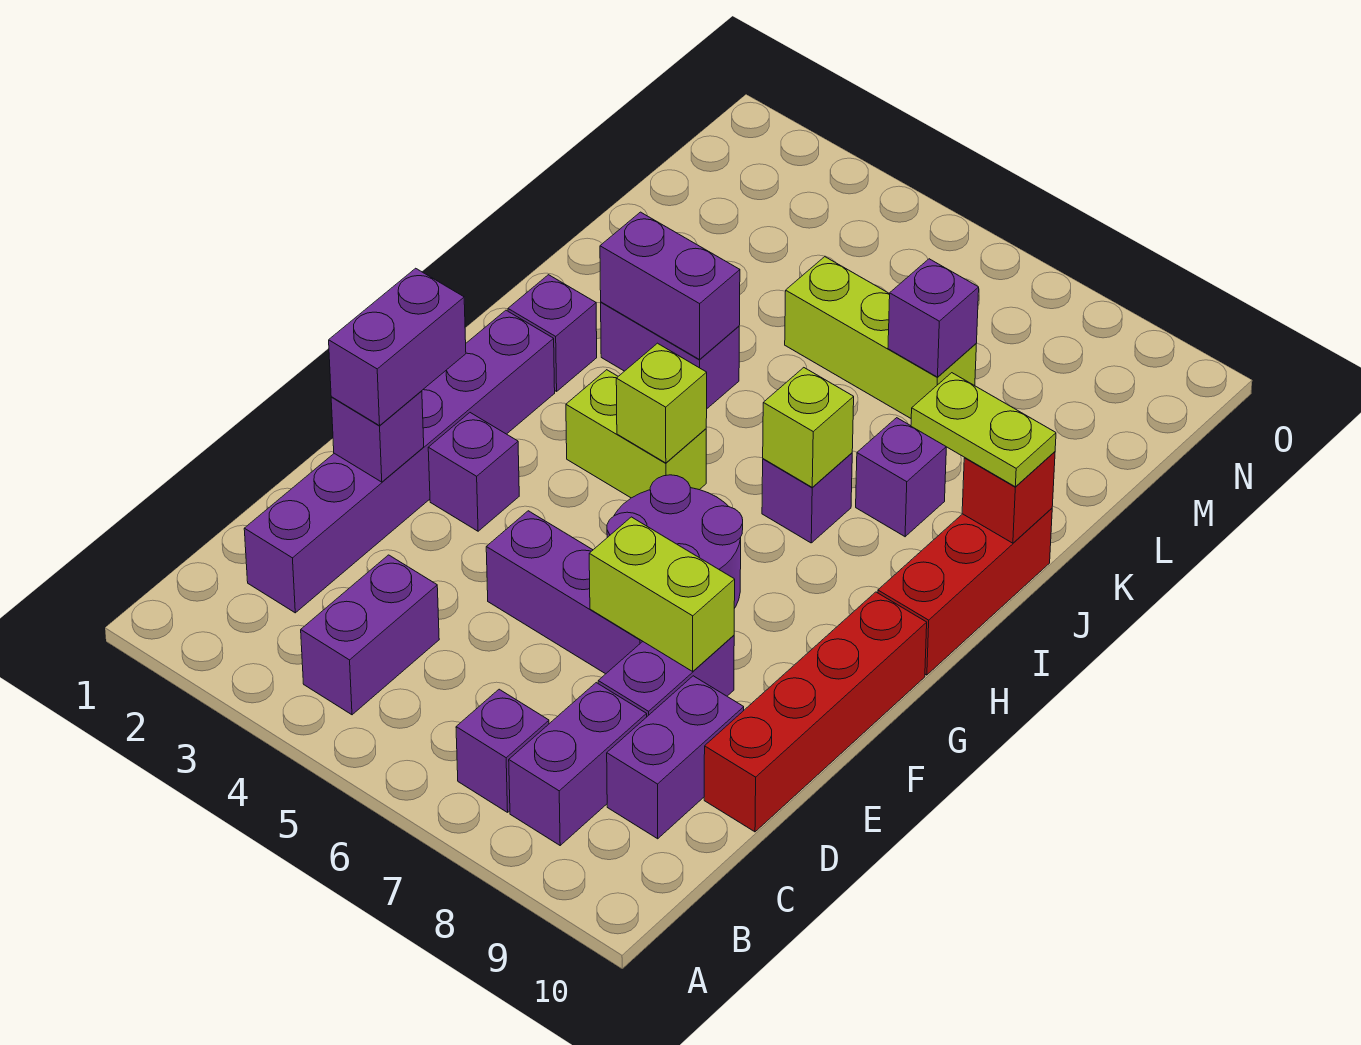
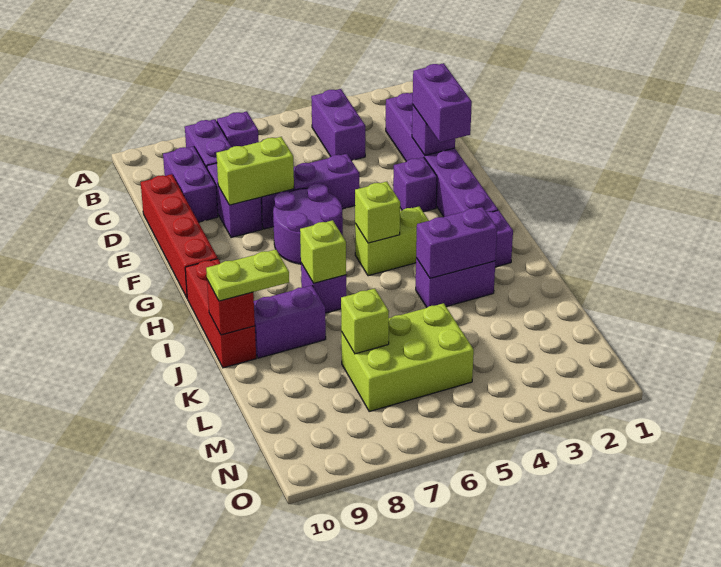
purple 1x1 brick [856,418,946,537] -> purple 1x2 brick [254,286,326,358]
lime 1x3 brick [785,257,976,418] -> lime 2x3 brick [341,303,474,411]
purple 1x1 brick [888,259,979,377] -> lime 1x1 brick [341,288,389,354]

